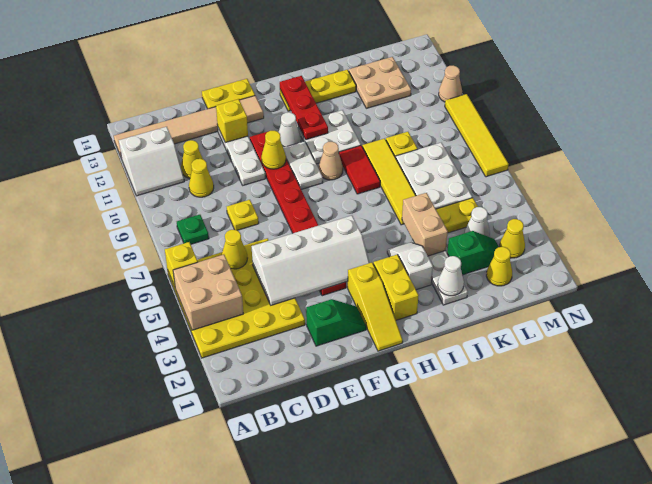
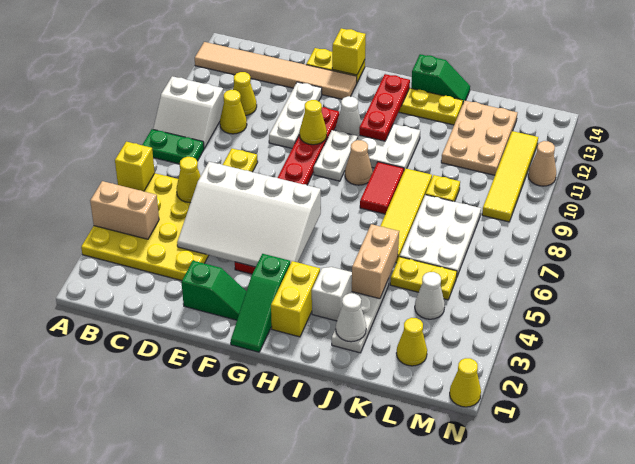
tan 2x2 brick [173,255,243,330] -> tan 1x2 brick [90,181,159,239]
white 2x2 slope [119,127,184,196] -> white 2x2 slope moved to [153,76,224,148]
green 1x1 plate [177,215,209,244] -> green 1x2 plate [142,129,204,164]
white 2x4 slope [252,216,369,305] -> white 3x4 slope [177,162,321,267]
yellow 1x1 brick [216,99,248,143] -> yellow 1x1 brick moved to [332,28,366,75]
yellow 1x3 slope [348,262,403,351] -> green 1x3 slope [231,254,290,352]
green 1x2 slope [447,231,499,275] -> green 1x2 slope moved to [411,54,470,102]
tan 2x2 plate [349,57,411,108] -> tan 2x3 plate [441,101,517,175]
yellow 1x1 cone [500,219,525,258] -> yellow 1x1 cone moved to [450,358,481,407]
yellow 1x4 tile [445,94,509,177] -> yellow 1x4 tile moved to [482,131,538,222]

